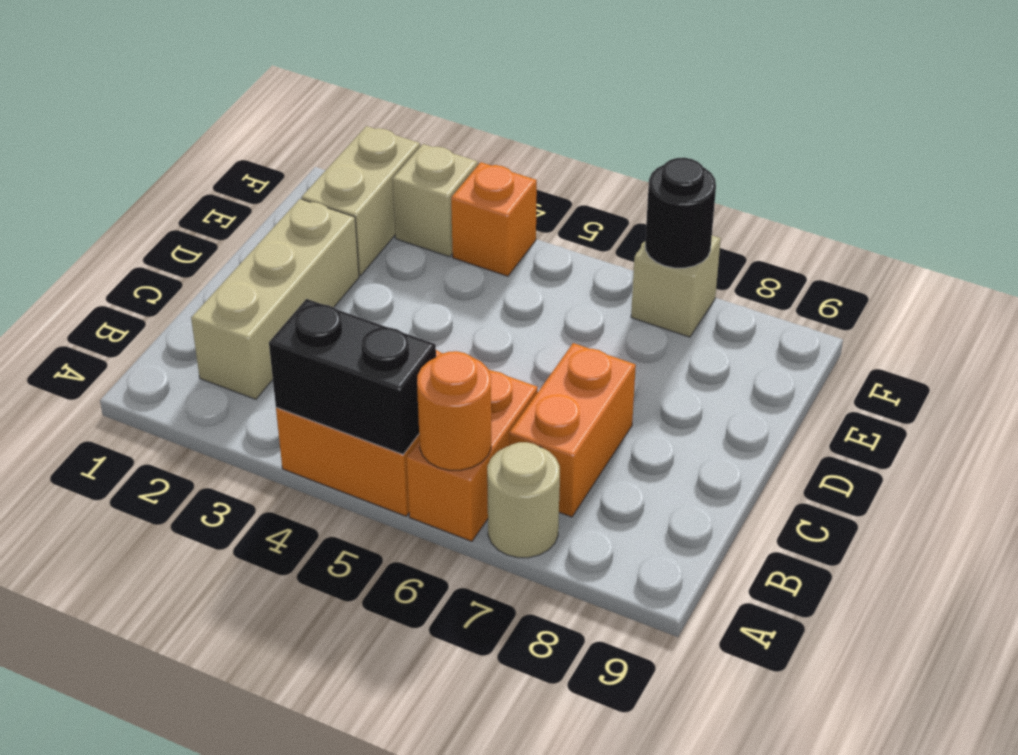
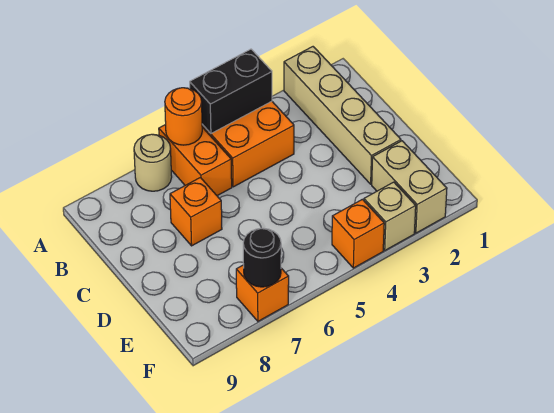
tan 1x3 brick [191,199,359,399] -> tan 1x4 brick [284,47,401,184]
orange 1x2 brick [509,343,636,517] -> orange 1x1 brick [170,178,222,246]
tan 1x1 brick [631,235,721,337] -> orange 1x1 brick [236,265,289,321]

